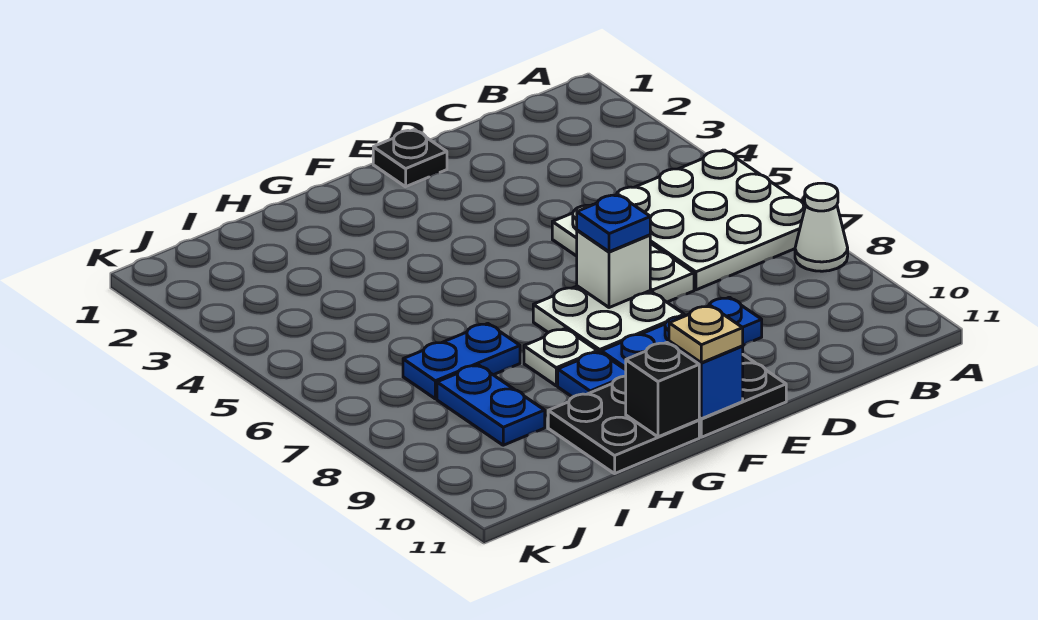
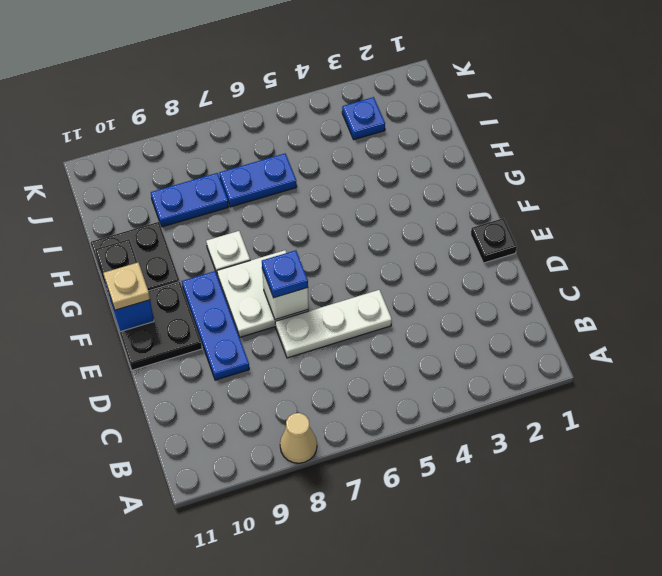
white 3x3 plate [617,150,805,290] -> none
white 1x1 cone [795,183,848,271] -> tan 1x1 cone [280,413,317,463]
blue 1x1 plate [558,352,626,397] -> blue 1x1 plate moved to [342,97,385,139]
blue 1x2 plate [403,323,520,399] -> blue 1x2 plate turned to [219,153,297,207]

